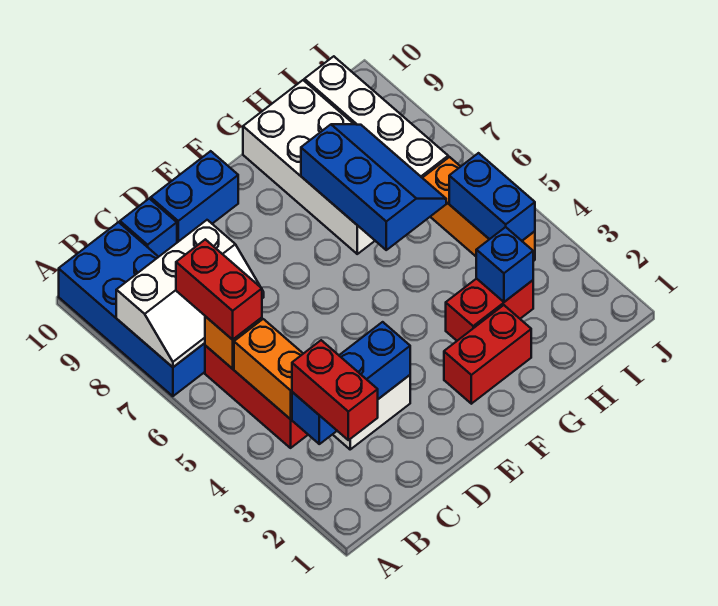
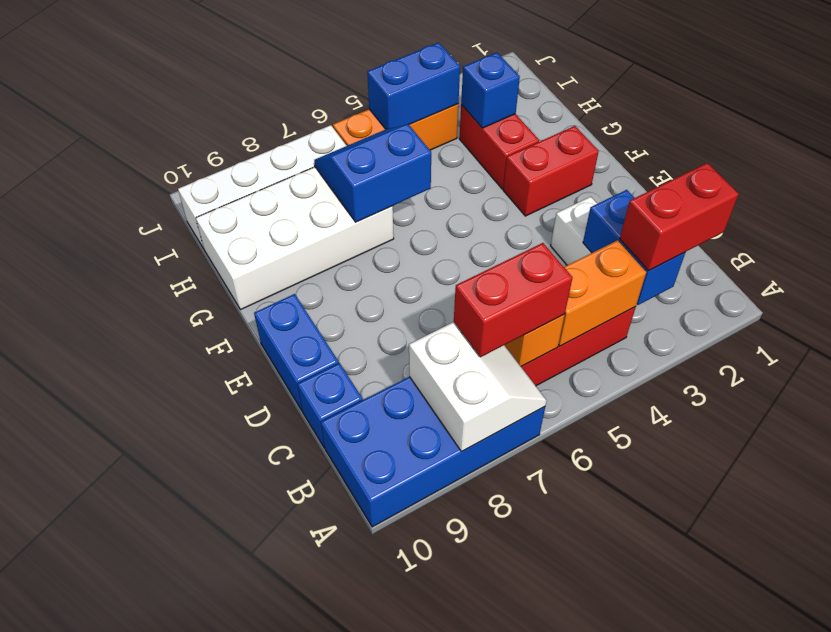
white 2x3 slope [116,220,264,367] -> white 2x2 slope [409,322,547,451]
blue 1x3 brick [292,322,410,444] -> blue 1x2 brick [583,190,686,305]
red 1x2 brick [444,305,531,404] -> red 1x2 brick turned to [503,126,599,216]
blue 2x3 slope [301,124,446,250] -> blue 2x2 slope [314,125,431,222]

